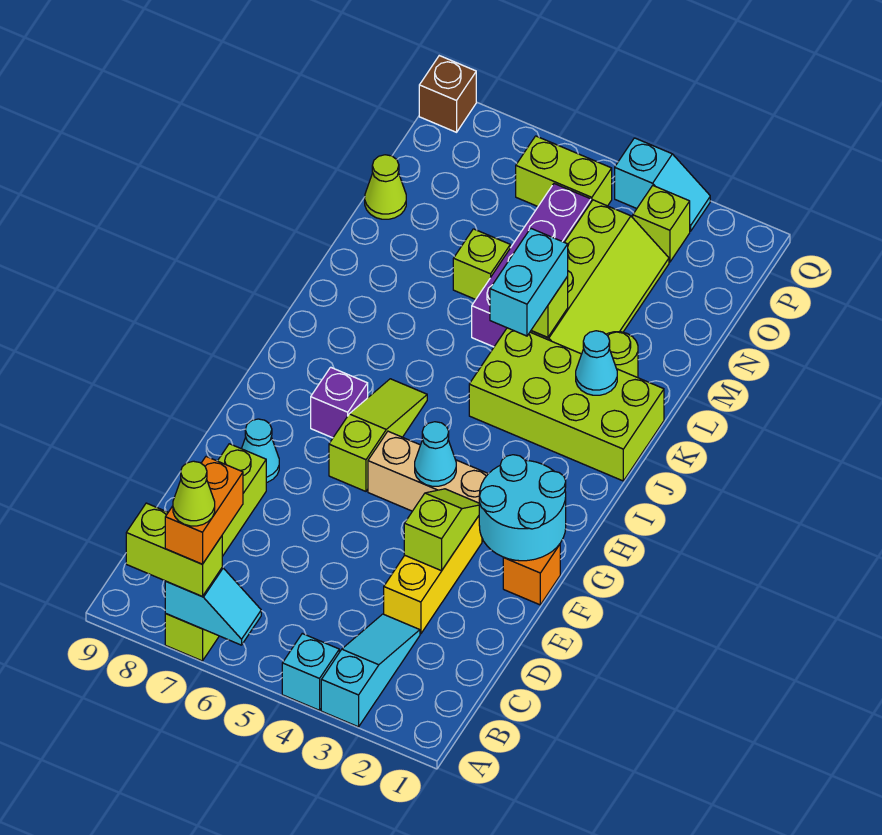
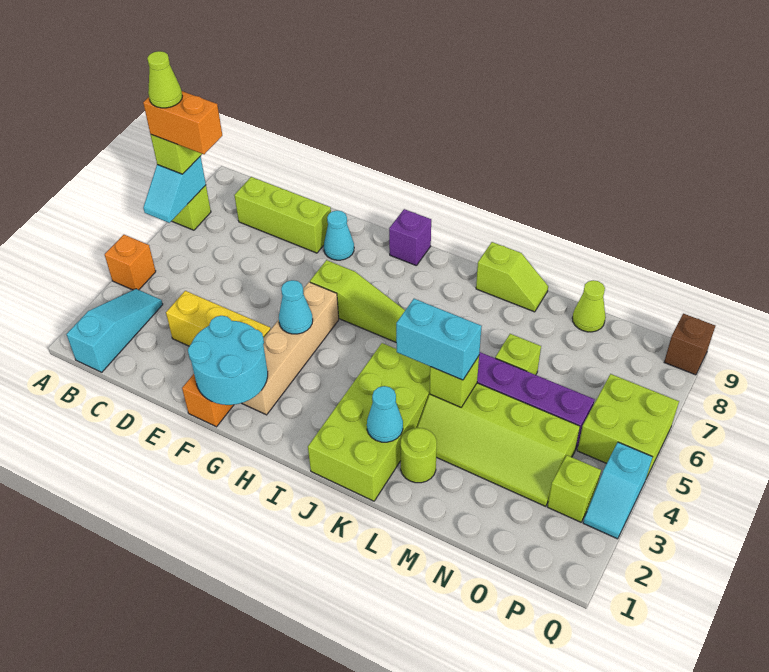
cyan 1x3 slope [321,614,420,727] -> cyan 1x3 slope turned to [67,289,163,372]
cyan 1x1 brick [282,634,339,710] -> orange 1x1 brick [105,235,156,290]
lime 1x2 slope [404,489,479,571] -> lime 1x2 slope moved to [476,242,548,312]
purple 1x1 brick [311,367,368,438] -> purple 1x1 brick moved to [389,209,431,266]
lime 1x2 brick [516,136,612,206] -> lime 2x2 brick [577,374,679,478]

